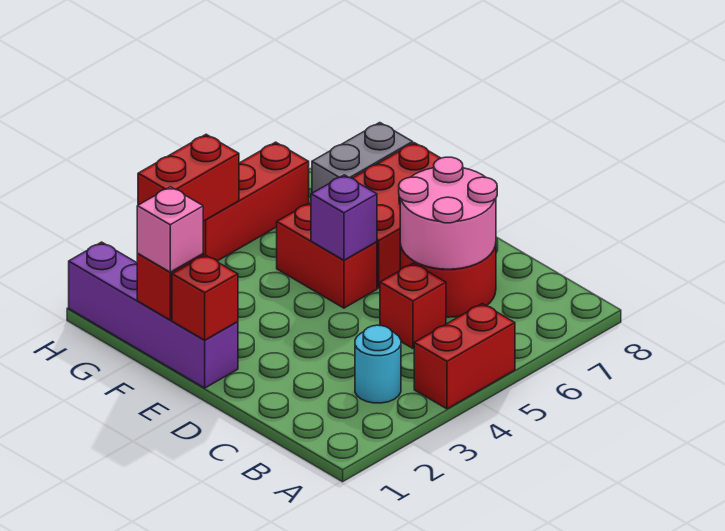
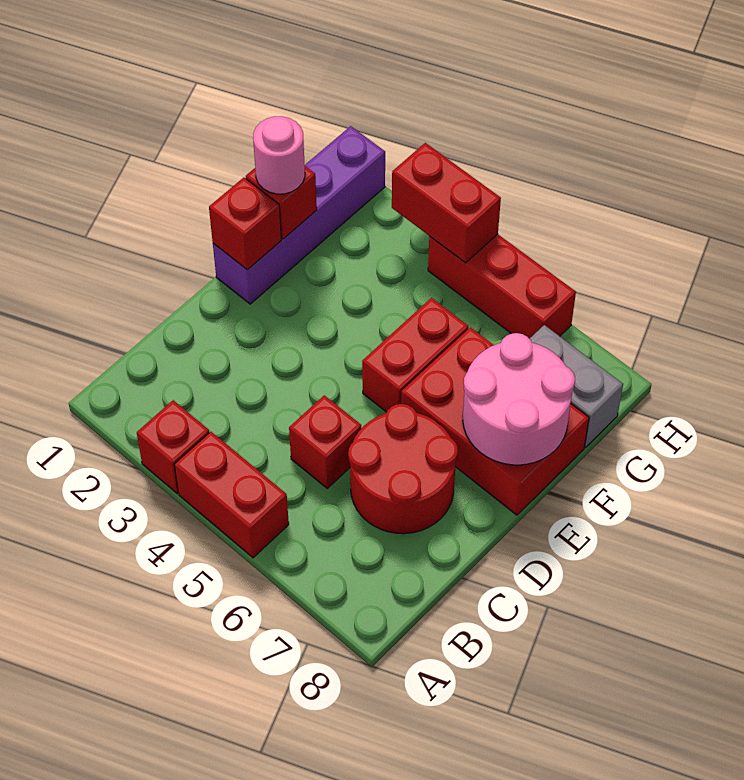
none -> red 1x1 brick [137,400,209,493]
cyan 1x1 round brick [355,325,401,403] -> none
pink 2x2 round brick [399,157,497,269] -> pink 2x2 round brick moved to [463,333,575,465]
purple 1x1 brick [311,175,377,260] -> none
pink 1x1 brick [137,187,203,272] -> pink 1x1 round brick [253,116,305,194]

